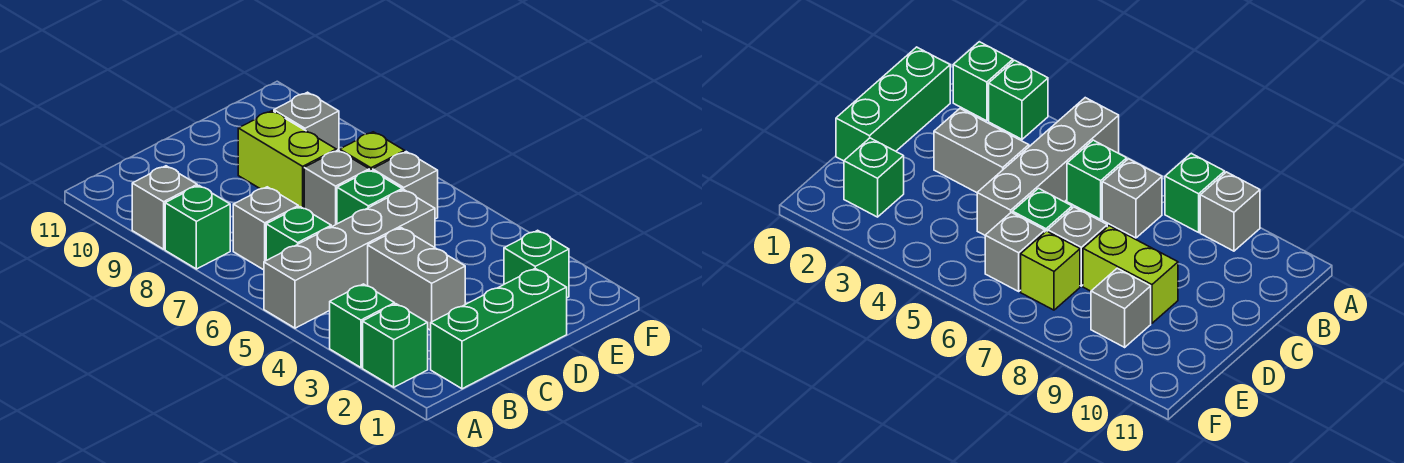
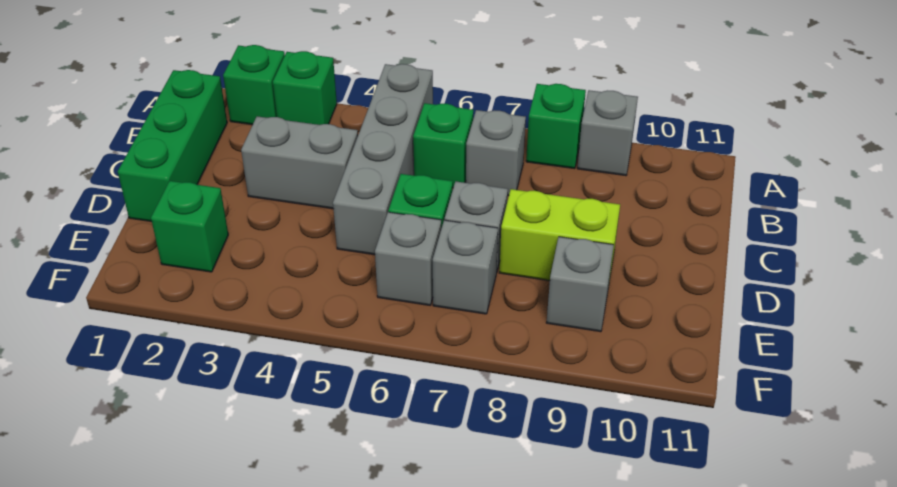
lime 1x1 brick [340,132,405,171] -> grey 1x1 brick [433,220,498,314]

